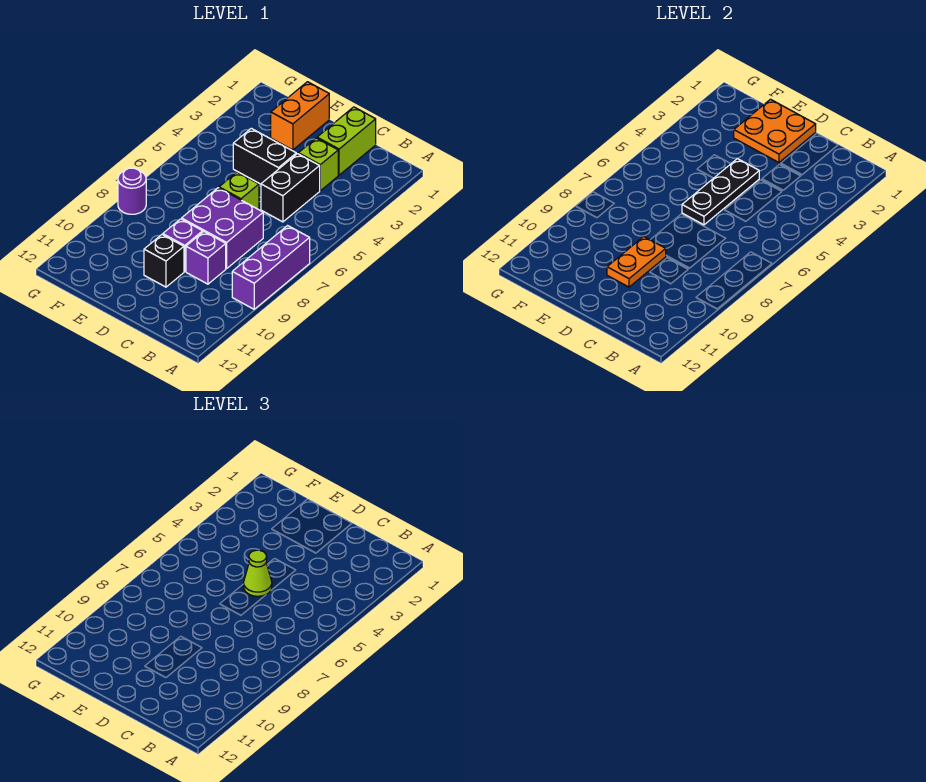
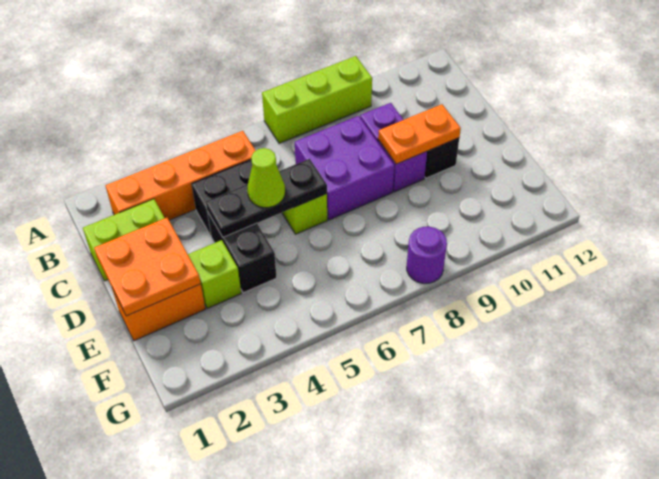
purple 1x3 brick [232,226,310,309] -> lime 1x3 brick [262,56,372,143]
none -> orange 1x4 brick [105,131,256,220]
lime 1x1 brick [298,138,338,191] -> lime 1x1 brick moved to [188,240,241,308]

